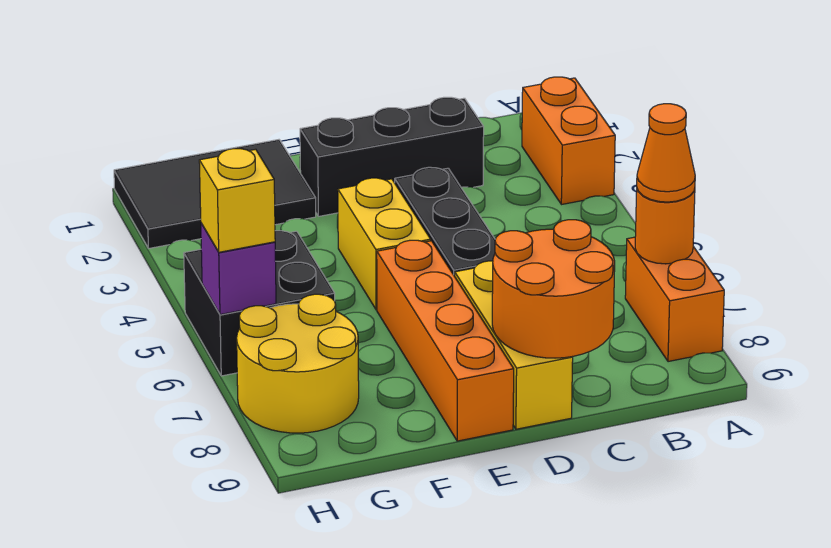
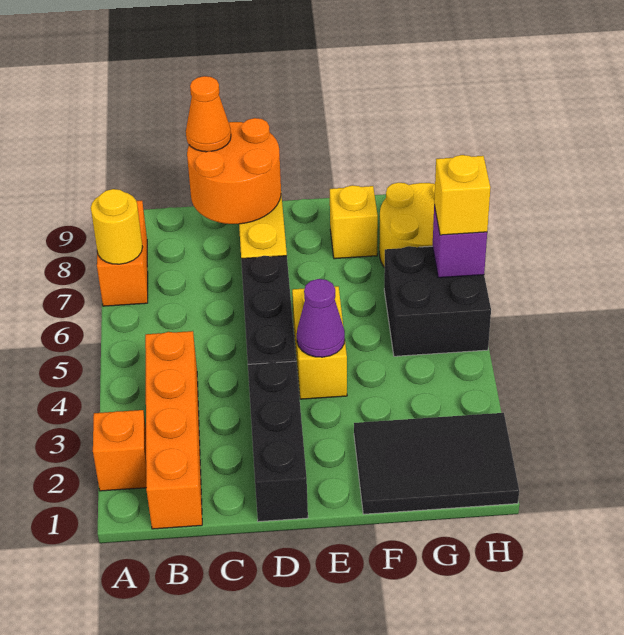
orange 1x2 brick [522,77,615,205] -> orange 1x1 brick [93,410,146,491]
orange 1x1 round brick [635,189,695,264] -> yellow 1x1 round brick [91,189,143,264]
orange 1x1 cone [637,104,695,202] -> orange 1x1 cone moved to [186,76,231,152]
black 1x3 brick [300,97,484,216] -> black 1x3 brick turned to [248,361,308,522]
none -> purple 1x1 cone [297,279,345,357]
orange 1x4 brick [377,240,514,441] -> orange 1x4 brick moved to [145,331,202,529]
none -> yellow 1x1 brick [330,185,378,259]

